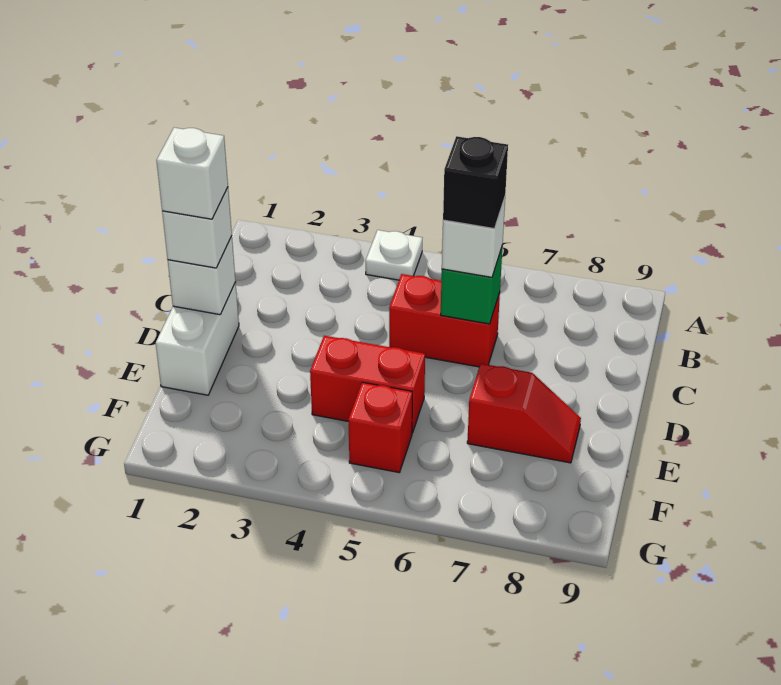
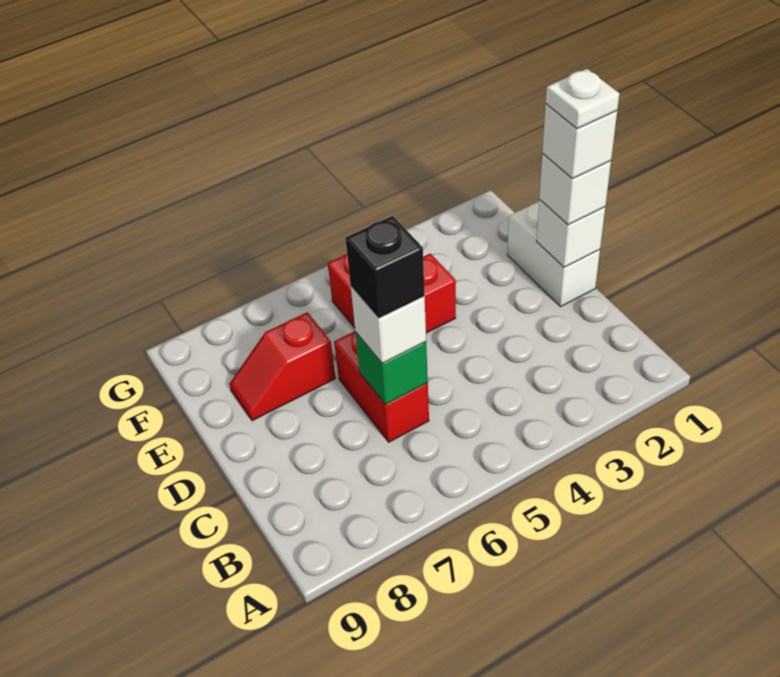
white 1x1 plate [366,230,422,280] -> white 1x1 plate moved to [546,69,619,129]
red 1x2 brick [389,274,500,367] -> red 1x2 brick turned to [334,331,429,442]

